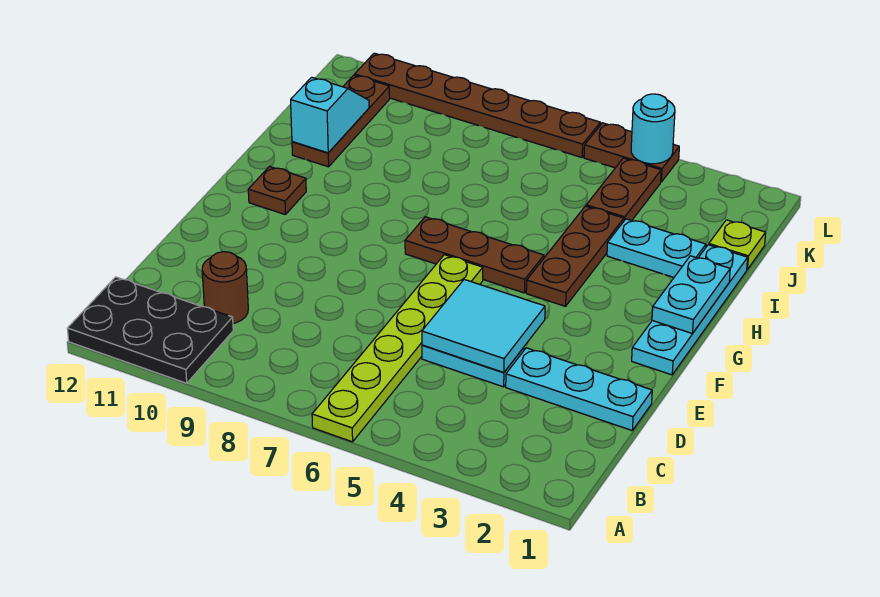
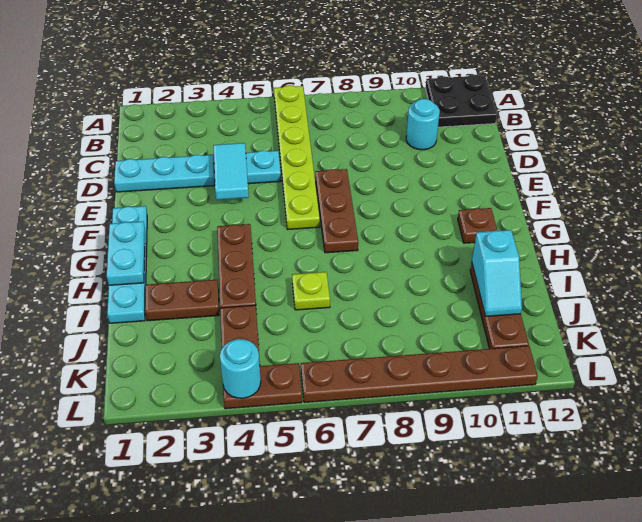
black 2x3 plate [67,277,233,383] -> black 2x2 plate [426,74,497,127]
brown 1x1 round brick [202,252,248,323] -> cyan 1x1 round brick [406,99,440,150]
cyan 2x2 tile [422,280,545,373] -> cyan 1x2 tile [214,143,249,200]
brown 1x3 plate [405,217,544,293] -> brown 1x3 plate turned to [316,169,358,253]
cyan 1x2 plate [607,219,706,277] -> brown 1x2 plate [145,280,219,321]
lime 1x1 plate [709,220,766,269] -> lime 1x1 plate moved to [292,272,330,310]

